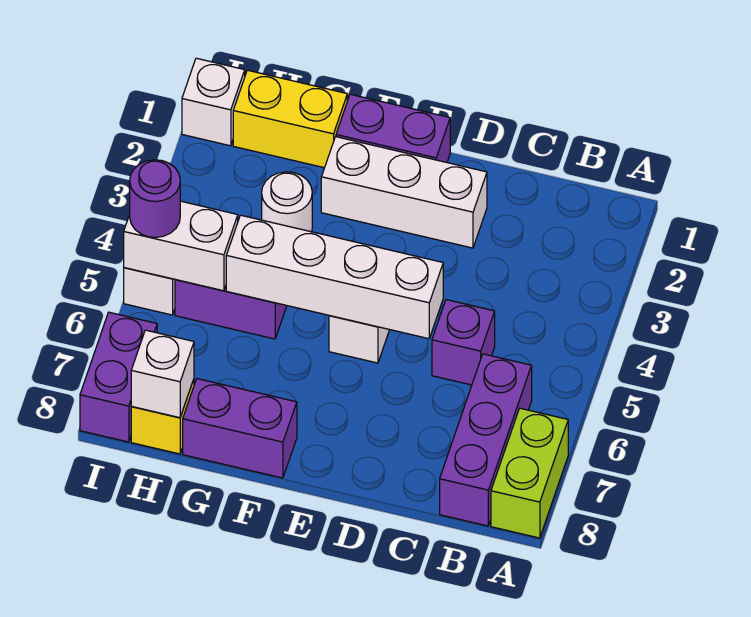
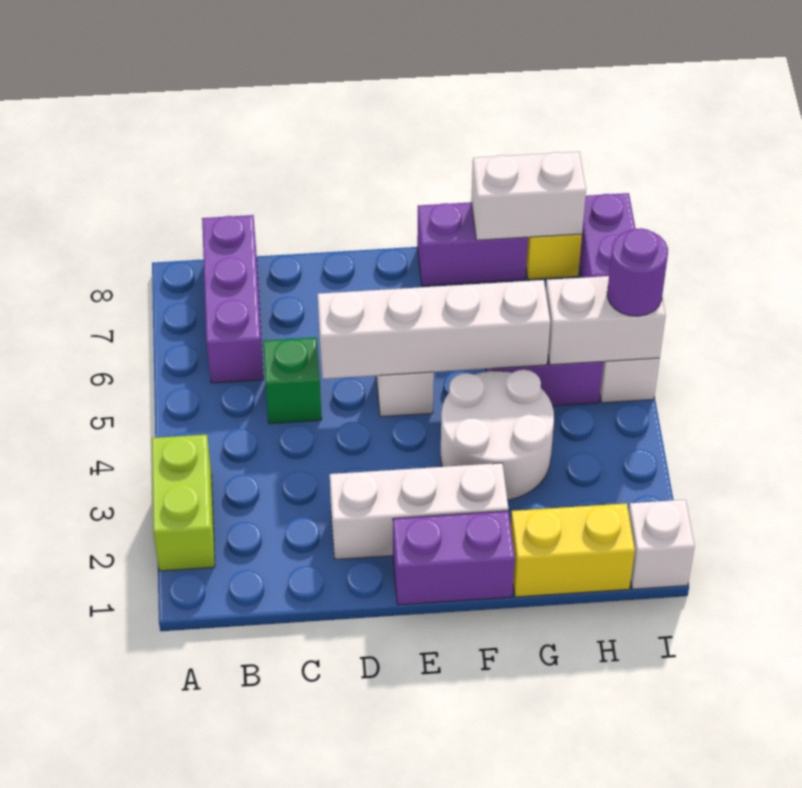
lime 1x2 brick [491,408,568,538] -> lime 1x2 brick moved to [152,435,215,571]
purple 1x1 brick [432,300,495,385] -> green 1x1 brick [263,337,322,424]
white 1x1 round brick [262,172,312,232] -> white 2x2 round brick [441,370,554,500]
white 1x1 brick [131,330,194,418] -> white 1x2 brick [471,152,586,240]

